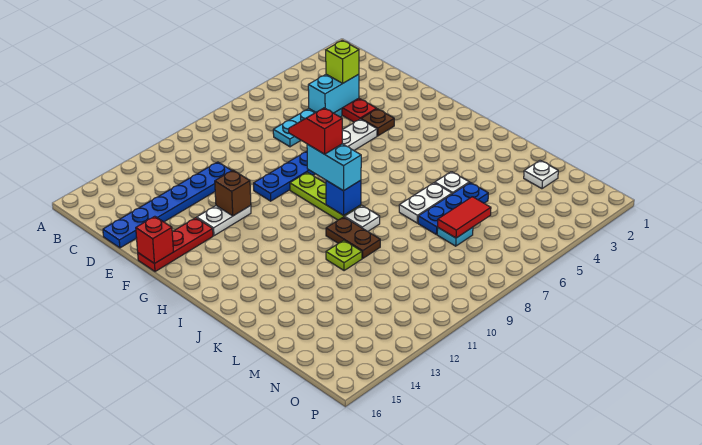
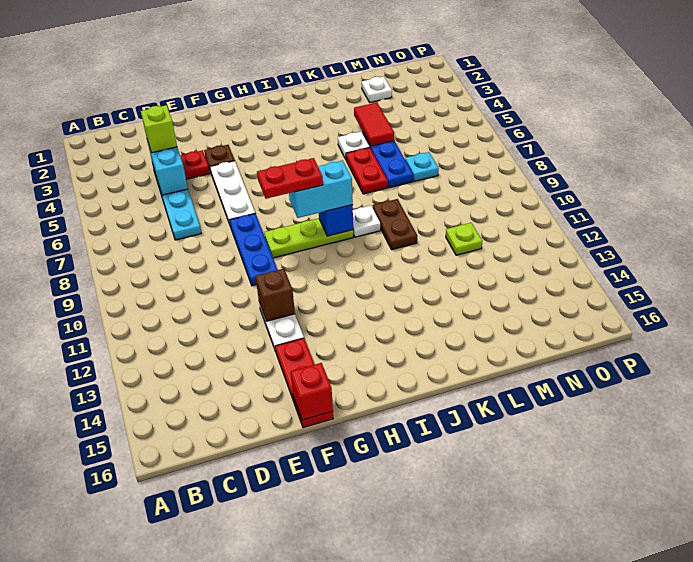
blue 1x6 plate [103,162,232,248] -> none
red 1x2 slope [289,108,342,154] -> red 1x2 plate [257,158,323,199]
brown 1x2 plate [326,217,380,258] -> brown 1x2 plate turned to [373,199,417,250]
white 1x2 plate [399,183,452,223] -> red 1x2 plate [346,148,388,194]
lime 1x1 plate [326,240,362,271] -> lime 1x1 plate moved to [446,223,482,255]
red 1x2 tile [438,197,491,238] -> red 1x2 tile moved to [354,103,395,146]

